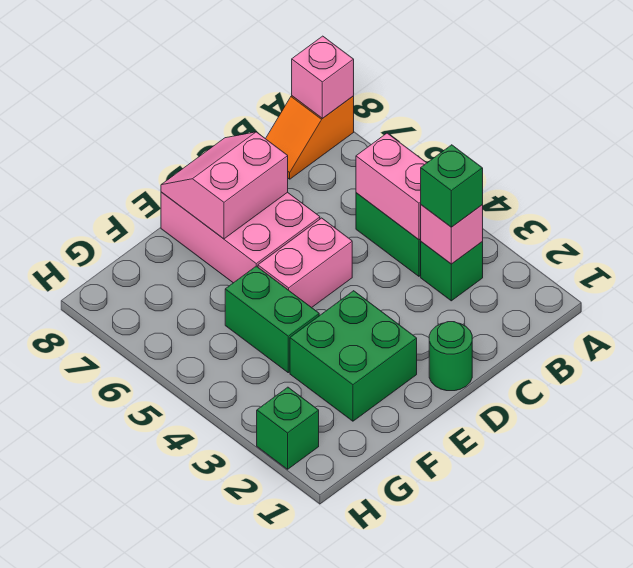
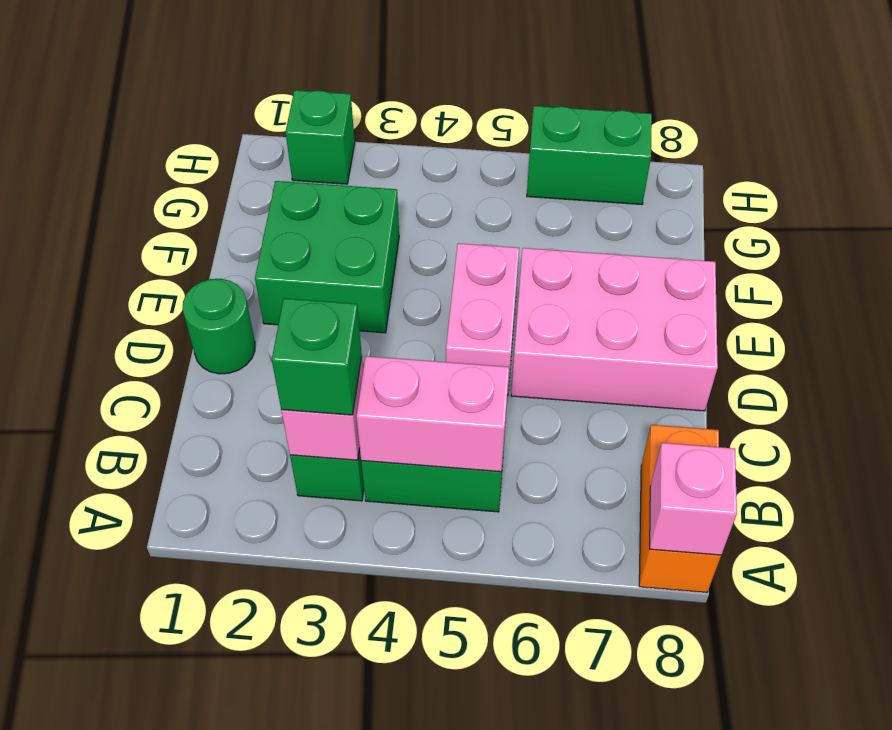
orange 1x2 slope [266,96,354,179] -> orange 1x2 brick [639,425,721,592]
pink 2x2 slope [161,132,288,239] -> none
green 1x2 brick [225,266,319,373] -> green 1x2 brick moved to [527,106,652,205]

